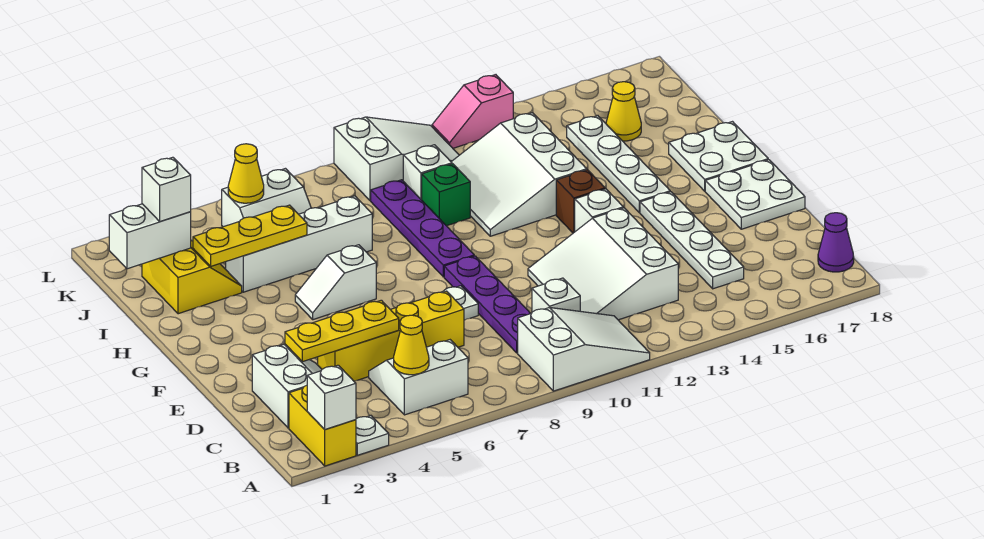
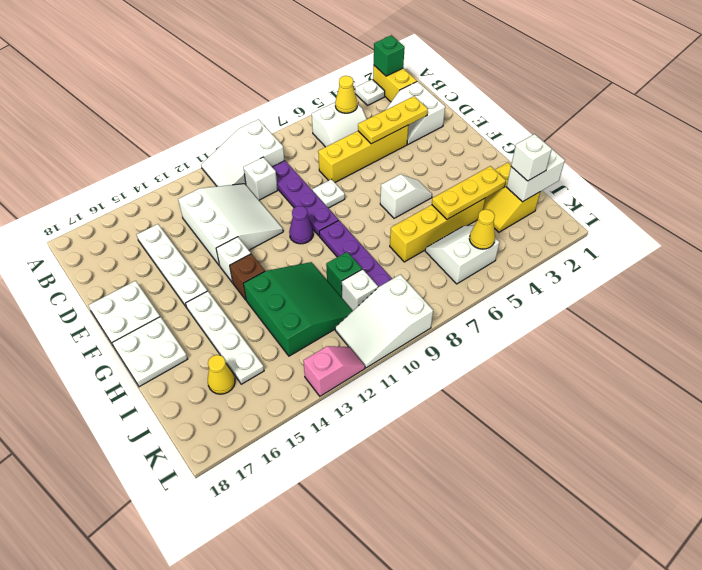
white 1x1 brick [307,365,356,430] -> green 1x1 brick [374,35,405,76]
purple 1x1 cone [818,213,854,272] -> purple 1x1 cone moved to [289,206,313,244]
white 3x3 slope [452,113,587,236] -> green 3x3 slope [244,262,353,356]
white 1x4 brick [226,196,372,292] -> yellow 1x4 brick [390,198,485,262]

